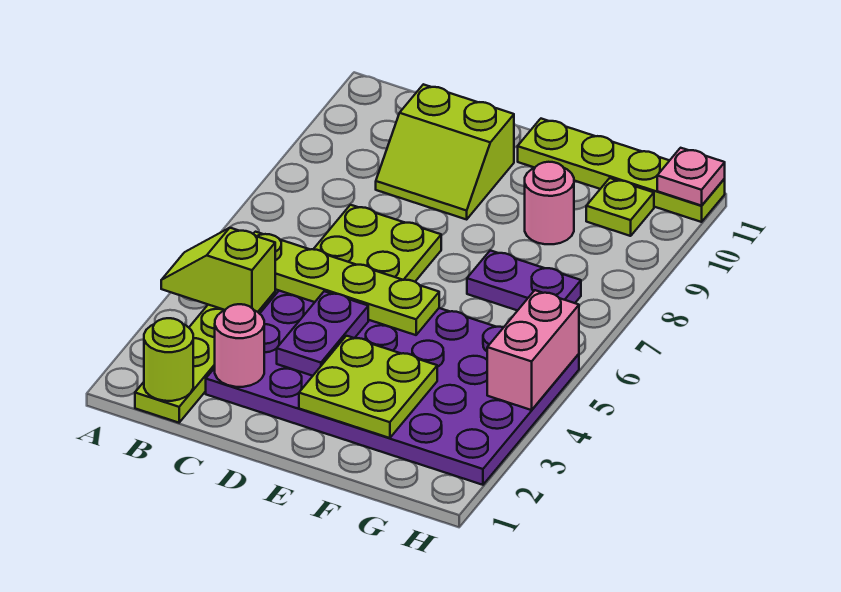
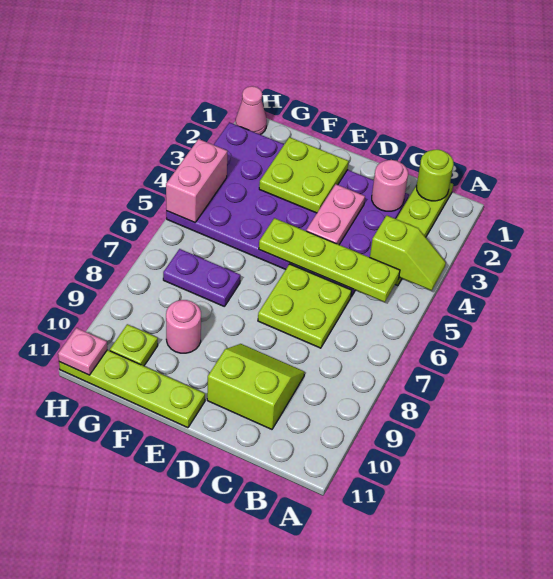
purple 1x2 plate [277,291,368,376] -> pink 1x2 plate [306,184,365,245]
none -> pink 1x1 cone [236,86,267,135]

